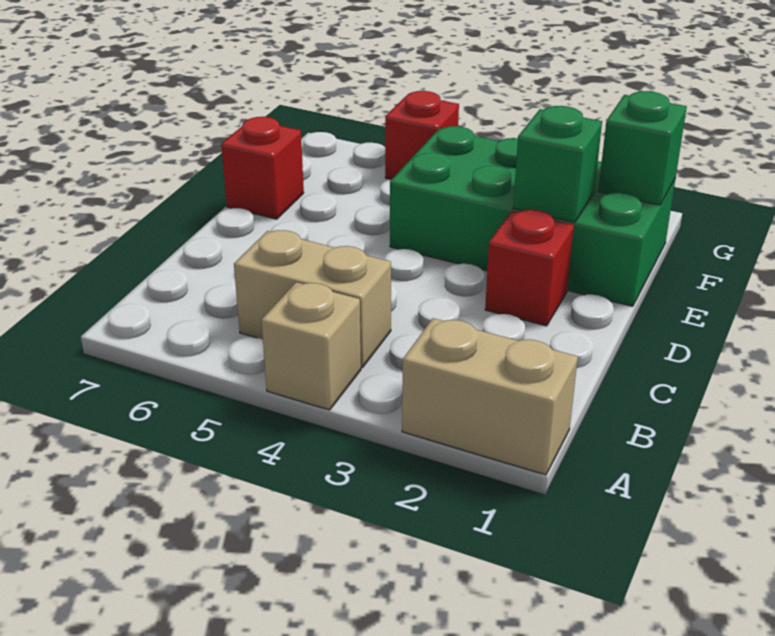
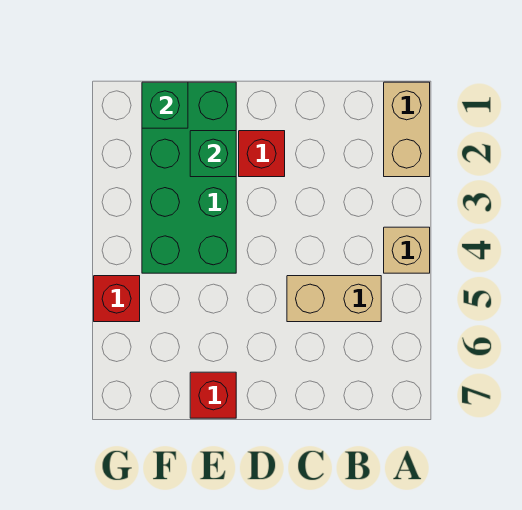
tan 1x2 brick [234,230,391,368] -> tan 1x2 brick turned to [287,276,381,322]

